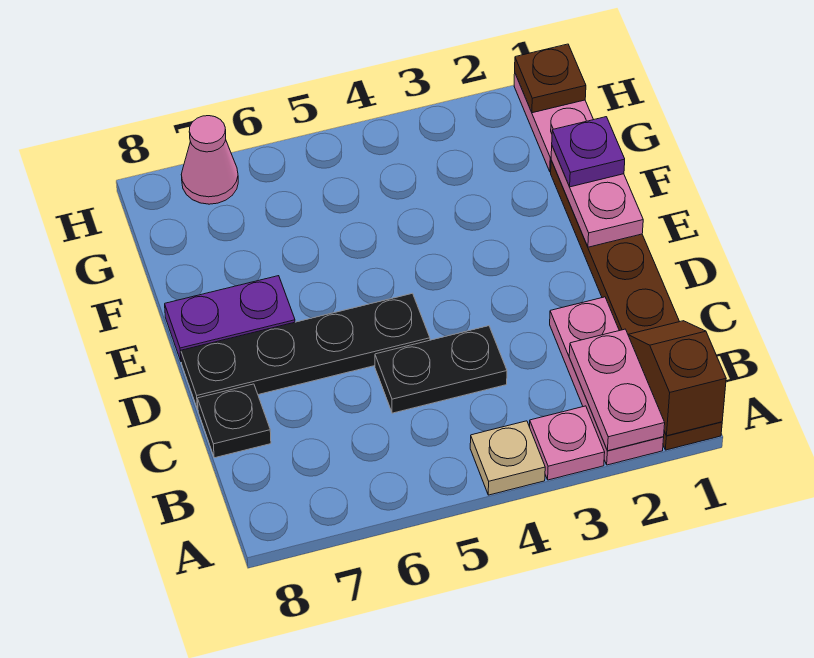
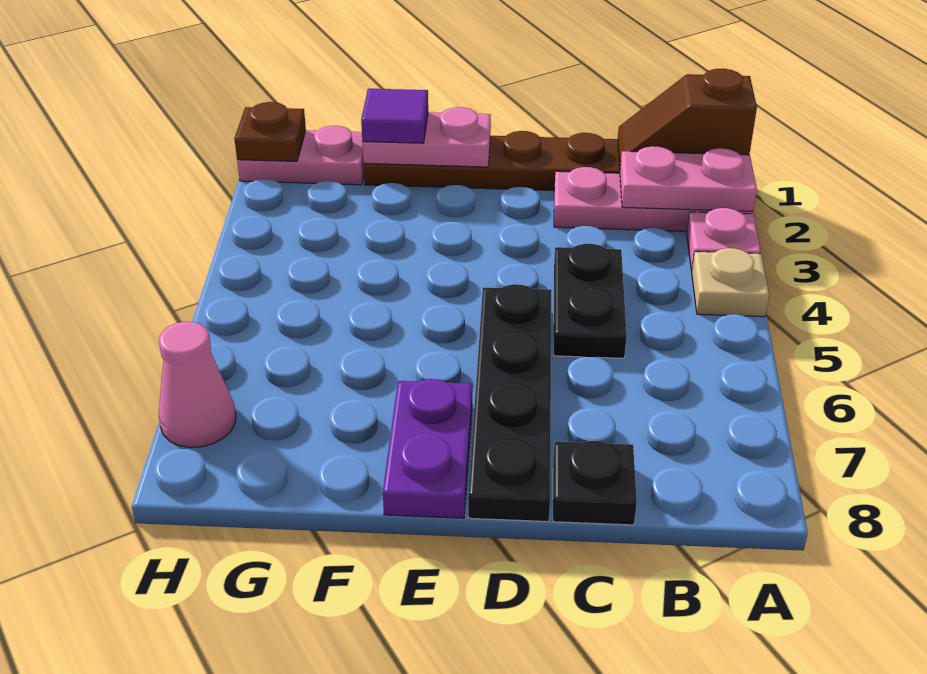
purple 1x1 plate [552,117,625,187] -> purple 1x1 tile [361,89,428,143]

